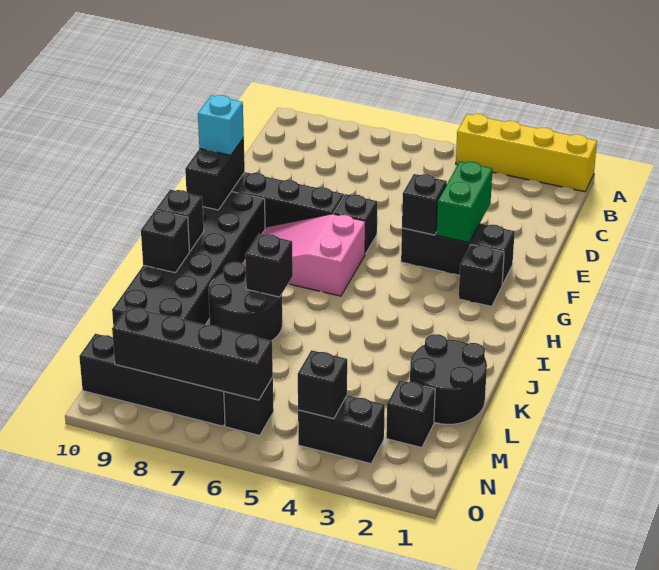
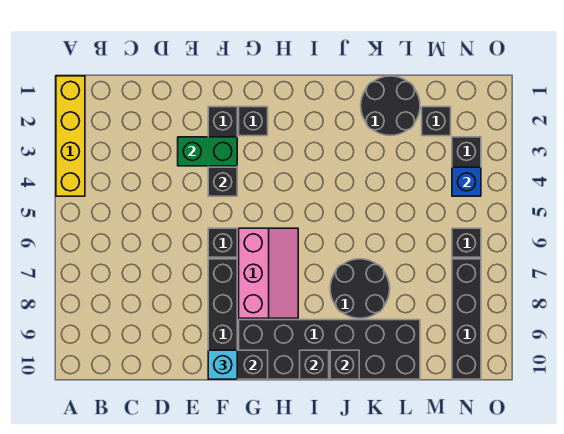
pink 2x3 slope [243,214,365,296] -> pink 2x3 slope turned to [239,228,298,318]
black 1x1 brick [245,234,293,297] -> none
black 1x1 brick [298,350,347,419] -> blue 1x1 brick [452,167,481,196]
black 1x4 brick [112,306,273,400] -> none

